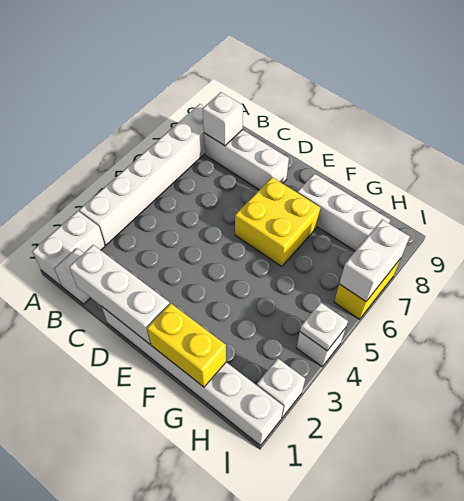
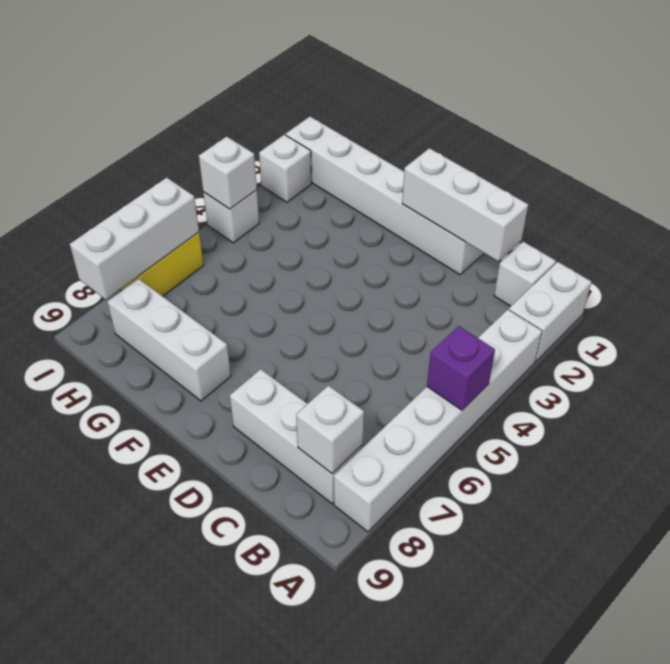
none -> purple 1x1 brick [427,326,495,410]
yellow 2x2 brick [235,177,320,266] -> none
yellow 1x2 brick [147,303,226,387] -> none
white 1x1 plate [300,302,348,351] -> white 1x1 brick [199,137,257,209]
white 1x2 brick [339,220,410,301] -> white 1x3 brick [70,178,199,300]

